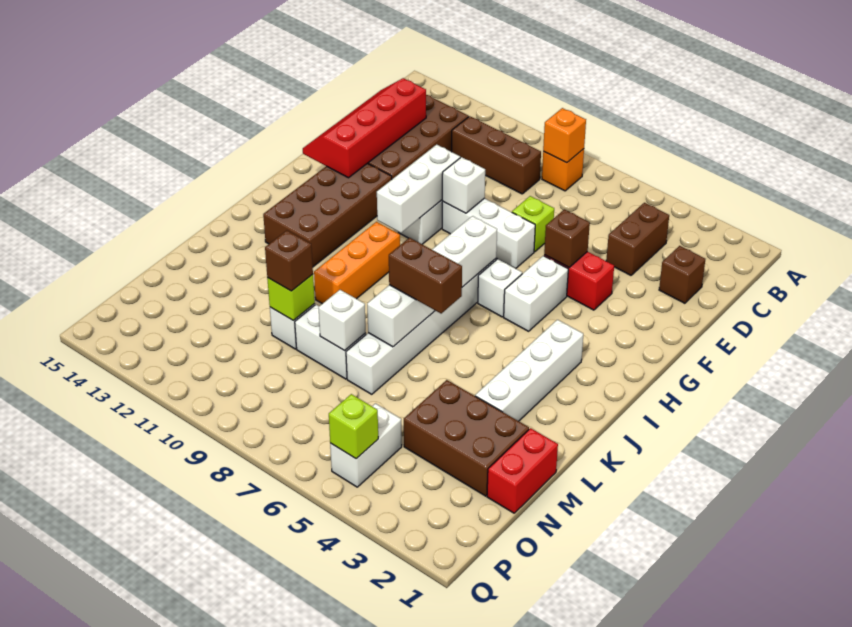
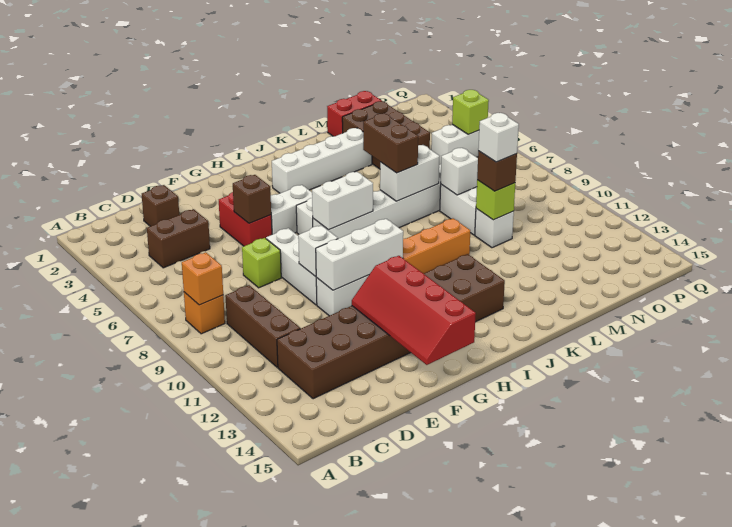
red 2x4 slope [303,78,426,178] -> red 2x4 slope turned to [352,256,476,365]
none -> white 1x1 brick [478,113,519,162]

